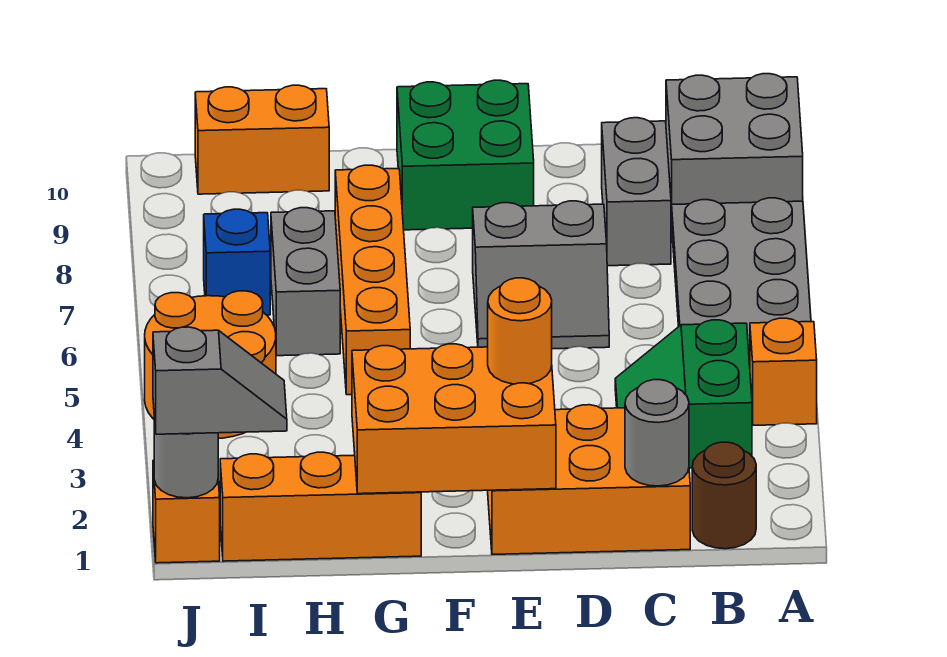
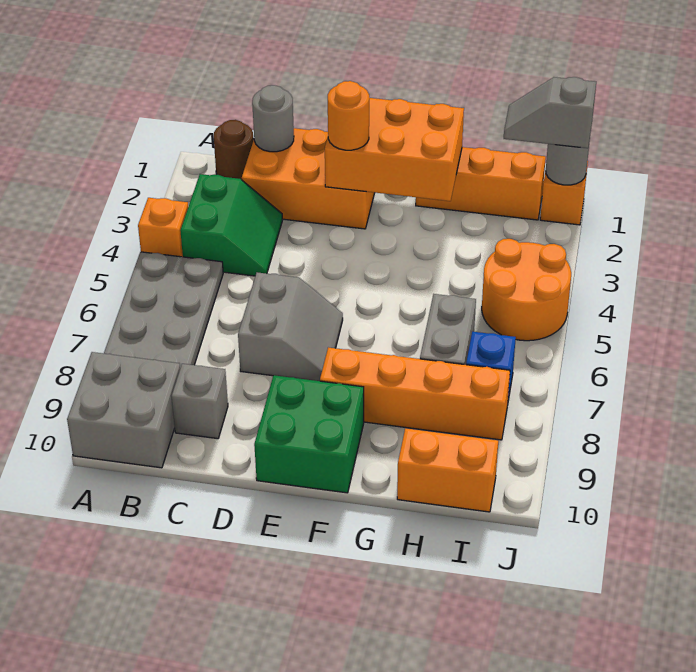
grey 1x2 brick [602,118,671,266] -> grey 1x1 brick [172,364,228,439]
grey 2x2 slope [473,201,609,349] -> grey 2x2 slope turned to [238,272,343,381]
orange 1x4 brick [335,165,410,395] -> orange 1x4 brick turned to [320,347,510,440]

